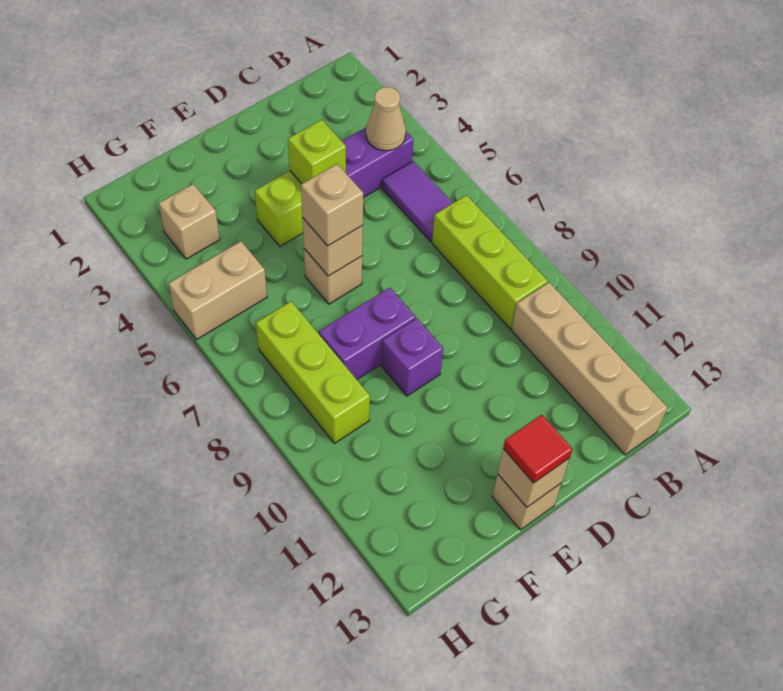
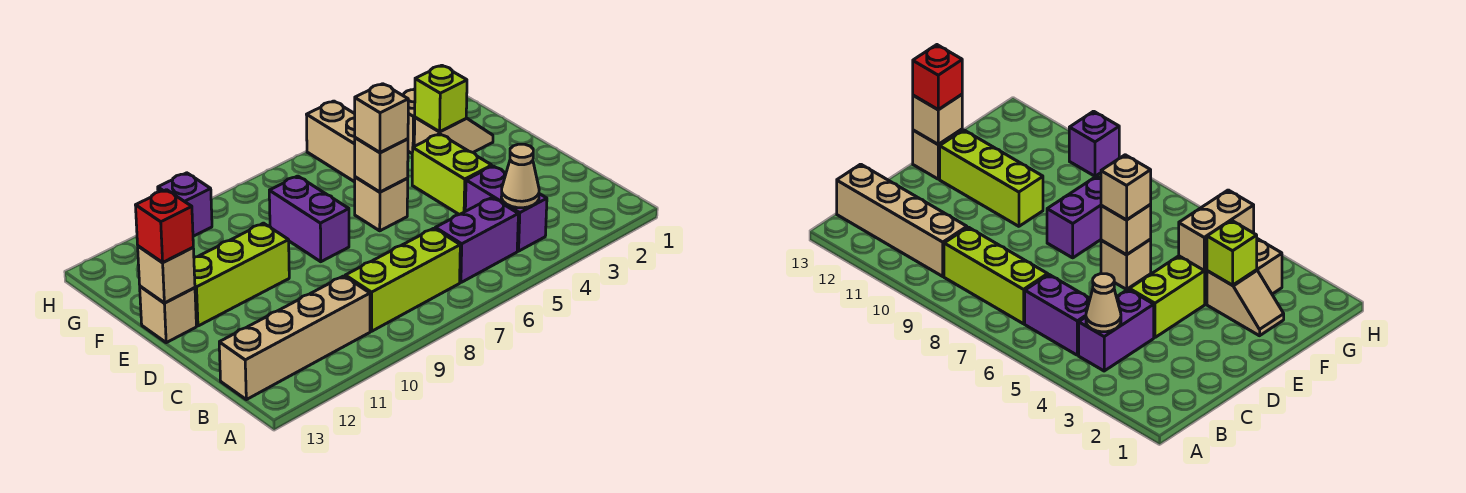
purple 1x2 tile [382,161,453,242] -> purple 1x2 brick [435,198,518,283]
lime 1x1 brick [288,120,346,184] -> lime 1x1 brick moved to [415,65,467,132]
purple 1x1 brick [381,318,443,396] -> purple 1x1 brick moved to [158,173,212,236]
red 1x1 tile [503,415,572,483] -> red 1x1 brick [136,190,193,263]
none -> tan 1x2 slope [414,117,493,153]
lime 1x3 brick [256,301,370,443] -> lime 1x3 brick moved to [194,223,289,326]

